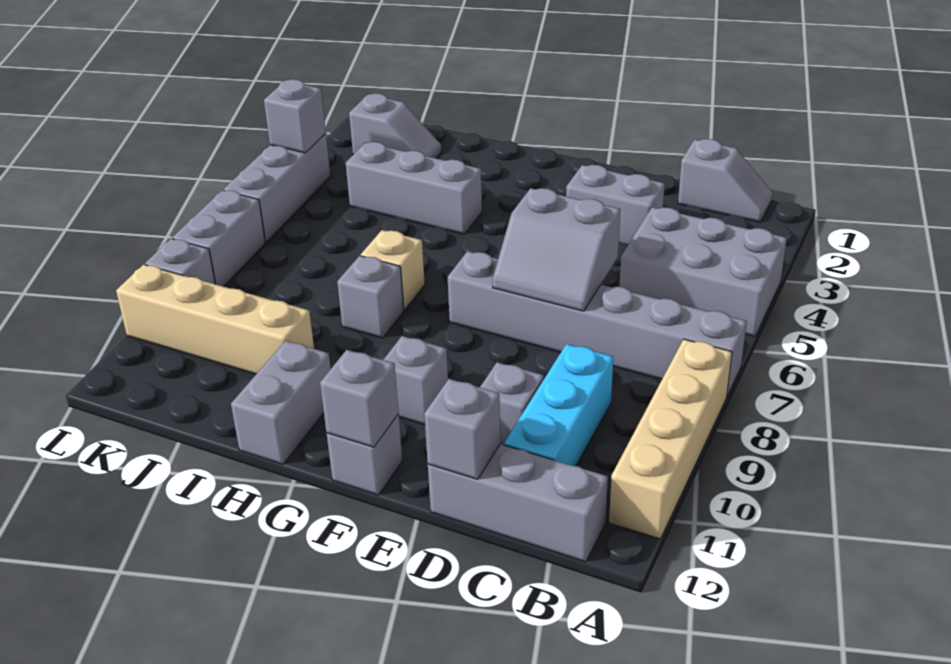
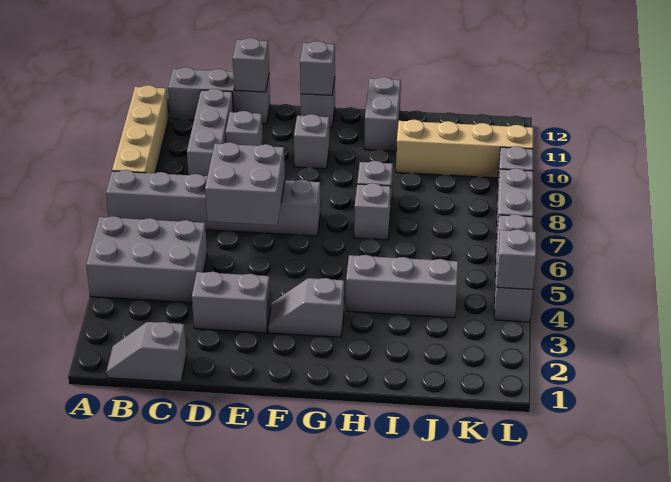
cyan 1x3 brick [504,344,613,466] -> grey 1x3 brick [187,89,233,176]
grey 2x2 slope [492,188,620,311] -> grey 2x2 brick [205,142,285,225]
tan 1x1 brick [361,230,425,310] -> grey 1x1 brick [354,183,391,240]
grey 1x2 slope [349,93,441,158] -> grey 1x2 slope moved to [268,278,344,337]

